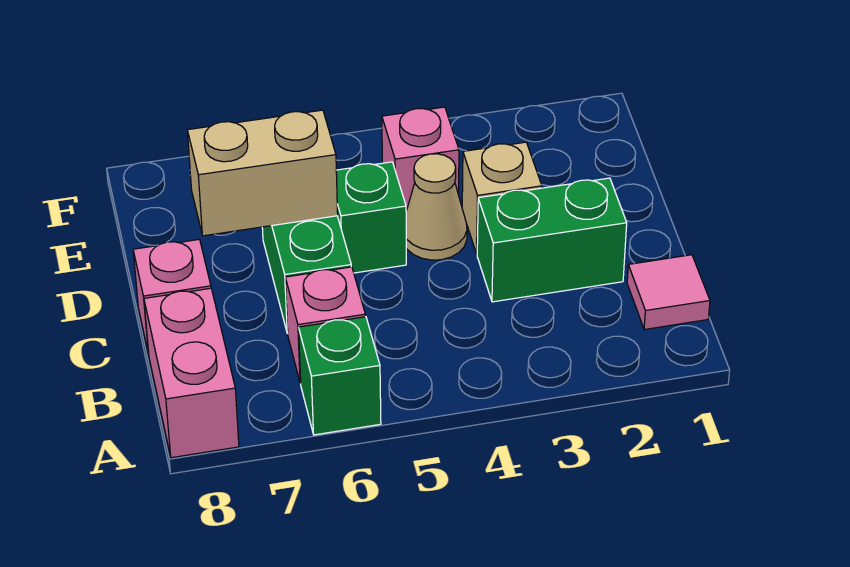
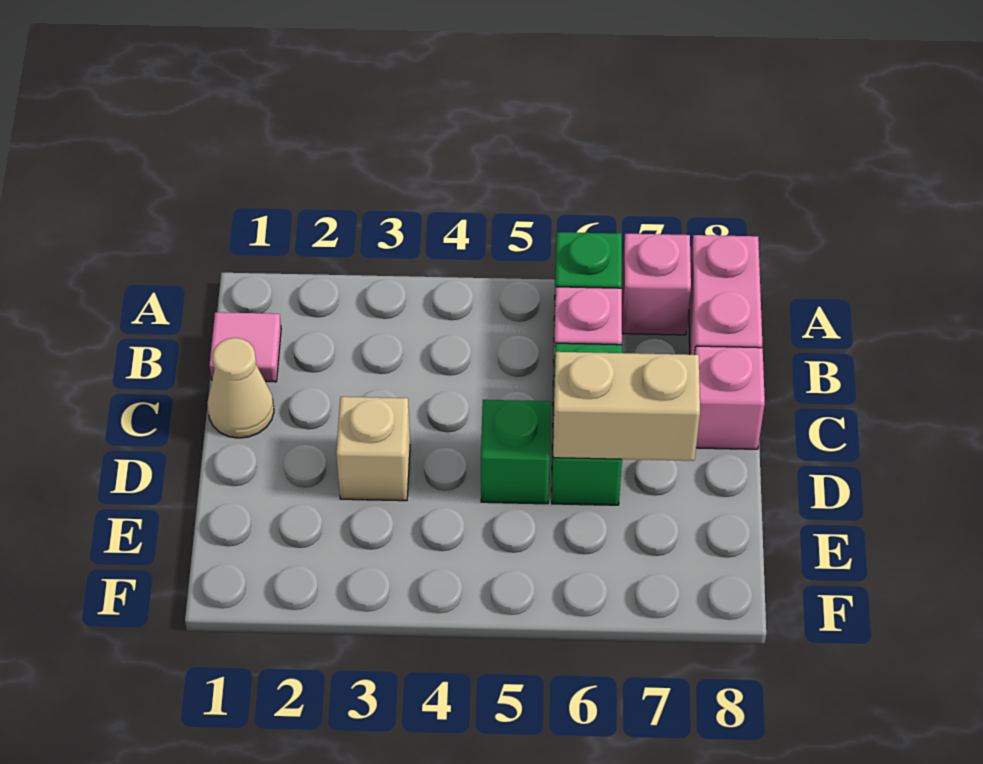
green 1x2 brick [477,178,627,302] -> none
tan 1x1 cone [406,154,467,260] -> tan 1x1 cone moved to [207,338,274,438]
pink 1x1 brick [382,107,459,211] -> pink 1x1 brick moved to [622,234,691,335]

